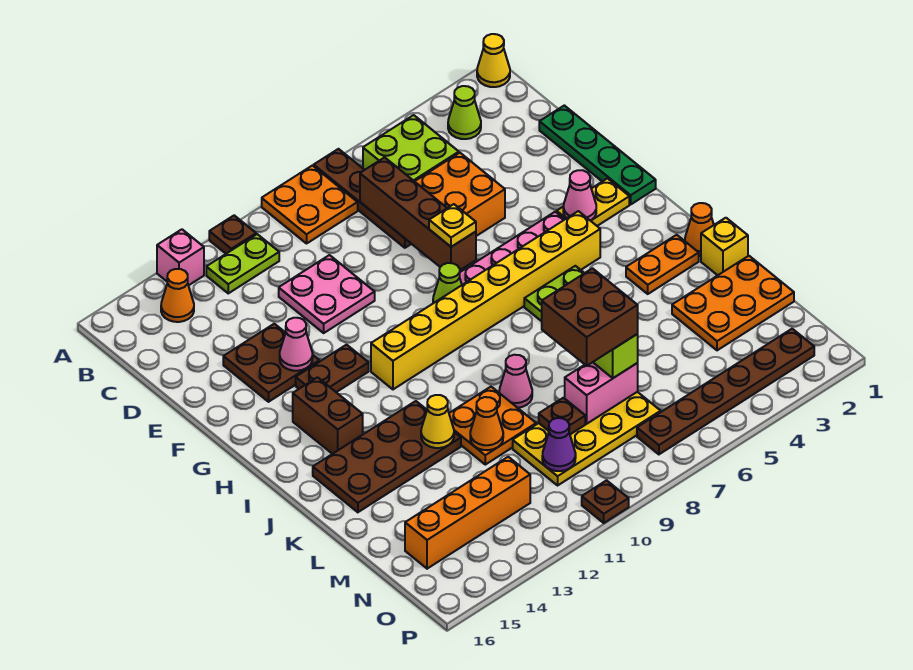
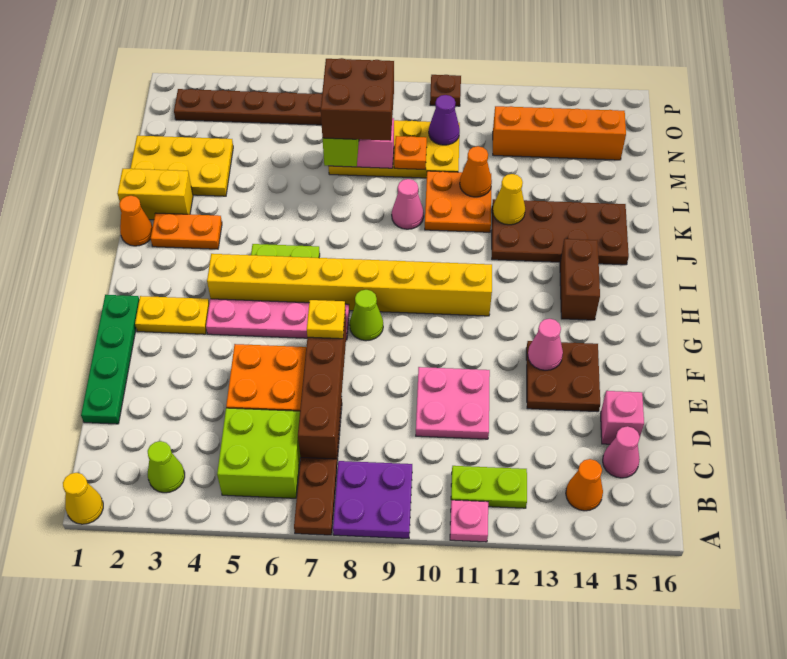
orange 2x2 plate [262,166,358,243] -> purple 2x2 plate [333,461,412,538]
brown 1x1 plate [209,215,256,254] -> pink 1x1 plate [450,500,488,542]
pink 1x1 brick [157,229,204,285] -> pink 1x1 brick moved to [600,391,644,444]
pink 1x1 cone [563,170,596,221] -> pink 1x1 cone moved to [603,426,640,478]
brown 1x2 plate [296,345,369,392] -> none
yellow 1x1 brick [701,218,748,275] -> yellow 1x2 brick [117,169,193,220]
orange 2x3 plate [672,256,794,350] -> yellow 2x3 plate [130,136,233,196]
brown 1x1 plate [539,398,585,434] -> orange 1x1 plate [394,136,427,170]

